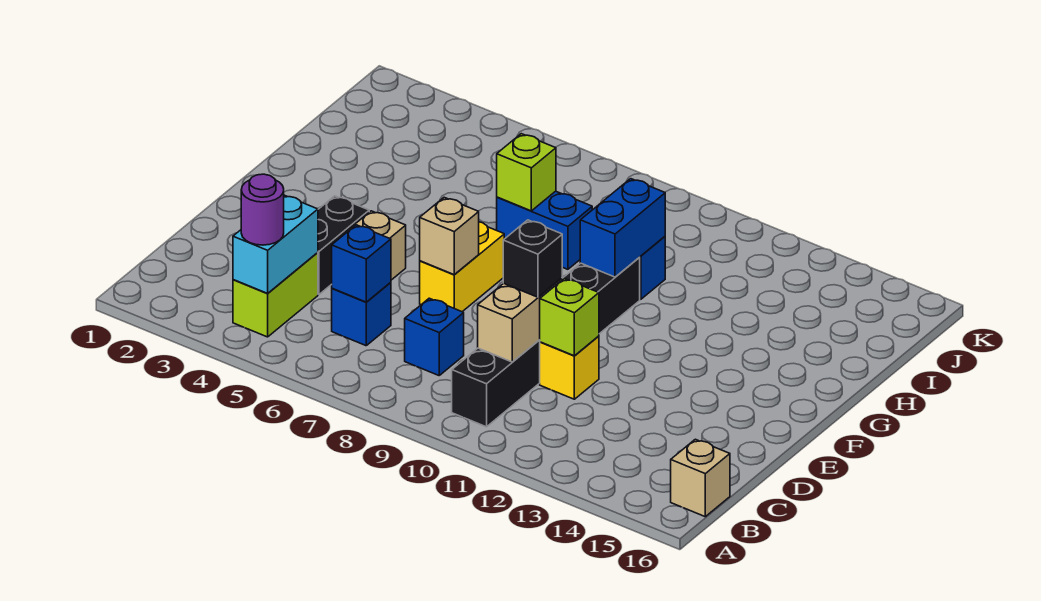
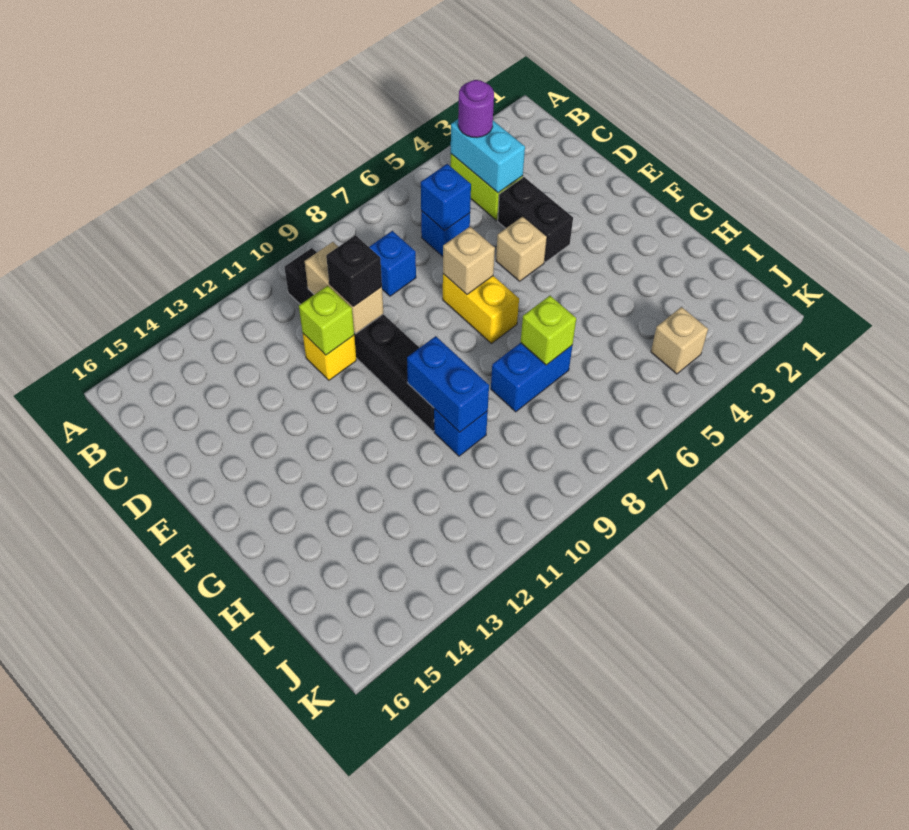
tan 1x1 brick [671,439,730,517] -> tan 1x1 brick moved to [651,307,708,374]

